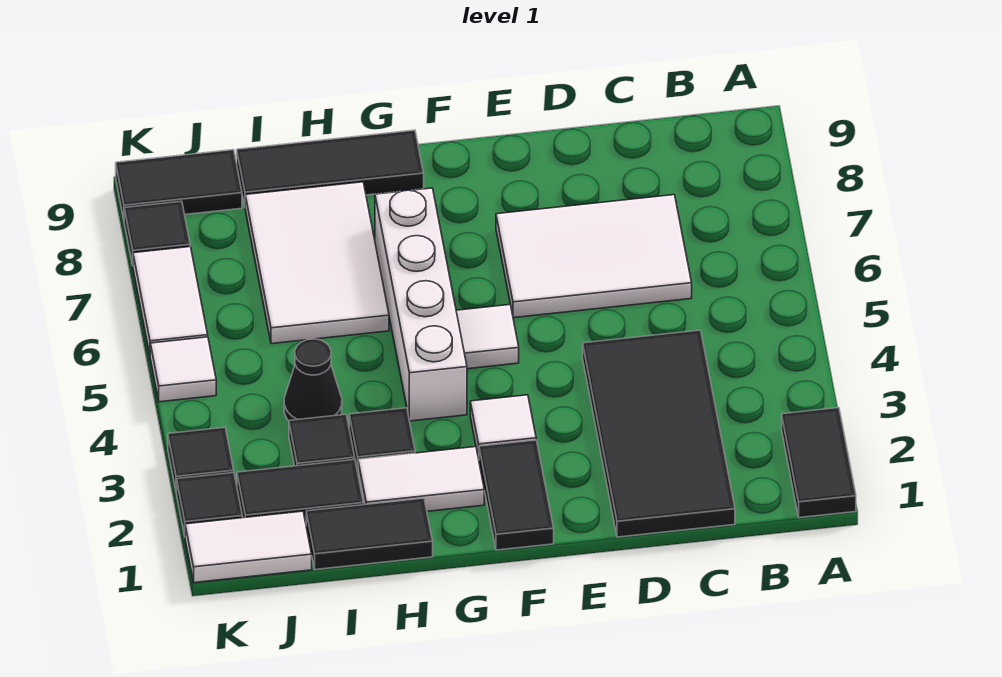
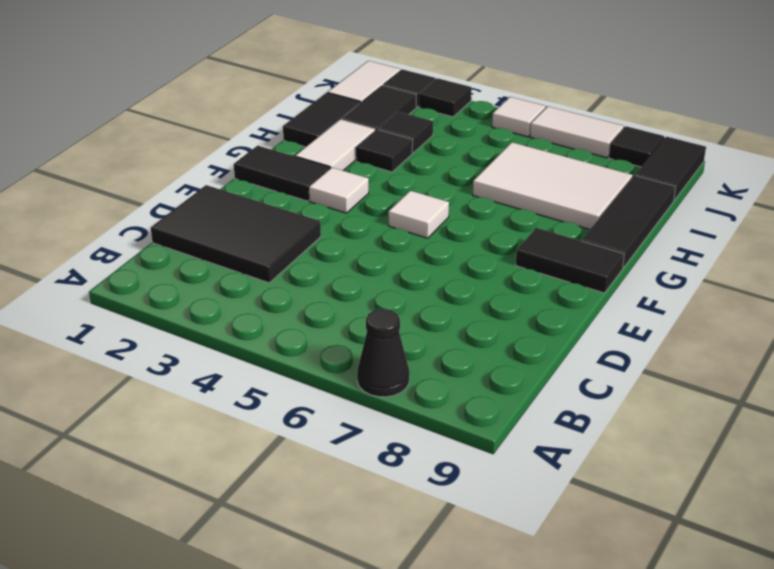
black 1x2 tile [782,408,856,518] -> black 1x2 tile moved to [516,228,624,293]
black 2x4 tile [583,330,735,537] -> black 2x3 tile [151,185,321,283]
white 2x3 tile [496,195,692,318] -> none
white 1x4 brick [375,188,467,421] -> none
black 1x1 cone [284,339,342,421] -> black 1x1 cone moved to [357,309,409,397]

